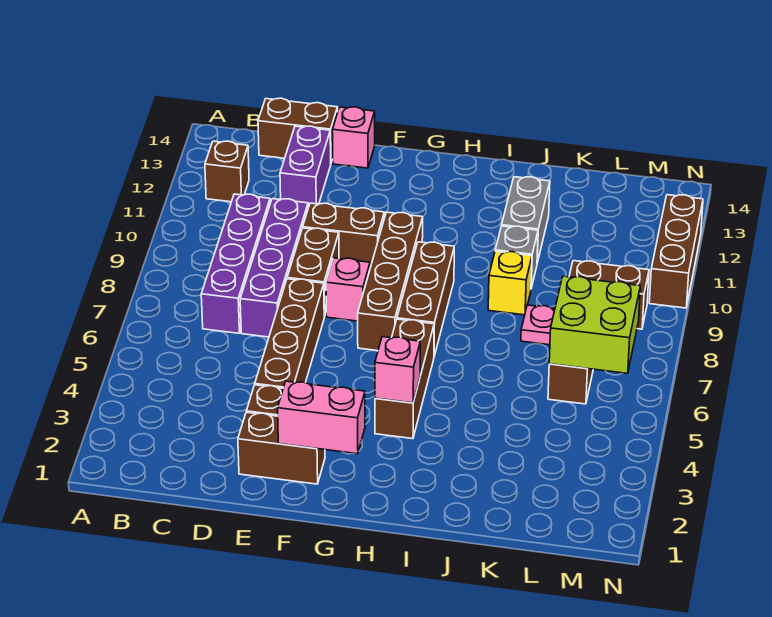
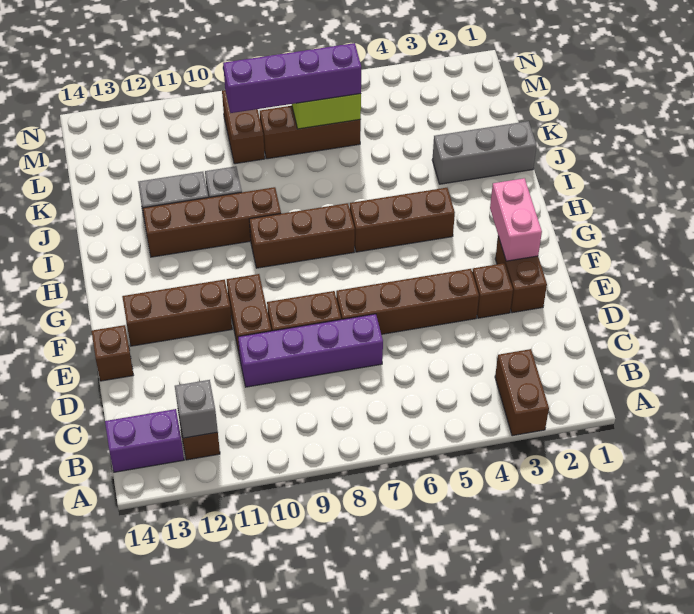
none -> grey 1x1 brick [175,380,218,438]
purple 1x4 brick [201,194,270,333] -> purple 1x4 brick moved to [223,43,361,113]
brown 1x2 brick [258,98,338,163] -> brown 1x2 brick moved to [495,349,549,436]
purple 1x2 brick [280,126,331,207] -> purple 1x2 brick moved to [105,409,184,472]
pink 1x1 brick [332,107,375,168] -> brown 1x1 brick [92,325,133,381]
pink 1x1 brick [326,258,370,321] -> none
brown 1x4 brick [358,212,423,351] -> brown 1x4 brick moved to [143,187,281,257]
pink 1x1 brick [375,337,420,403] -> none
none -> grey 1x3 brick [432,121,537,184]
yellow 1x1 brick [488,251,532,315] -> none
pink 1x1 plate [521,305,555,345] -> none
brown 1x3 brick [649,195,703,308] -> brown 1x3 brick moved to [122,280,232,346]

